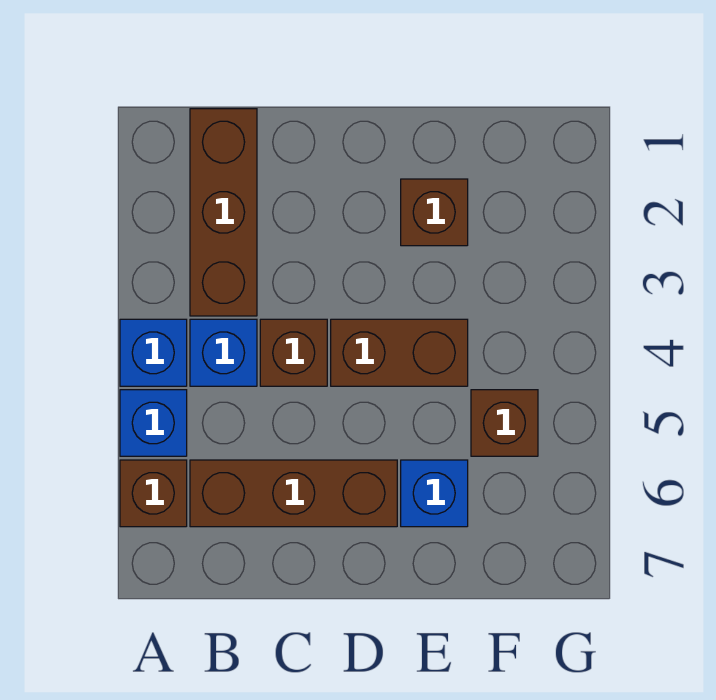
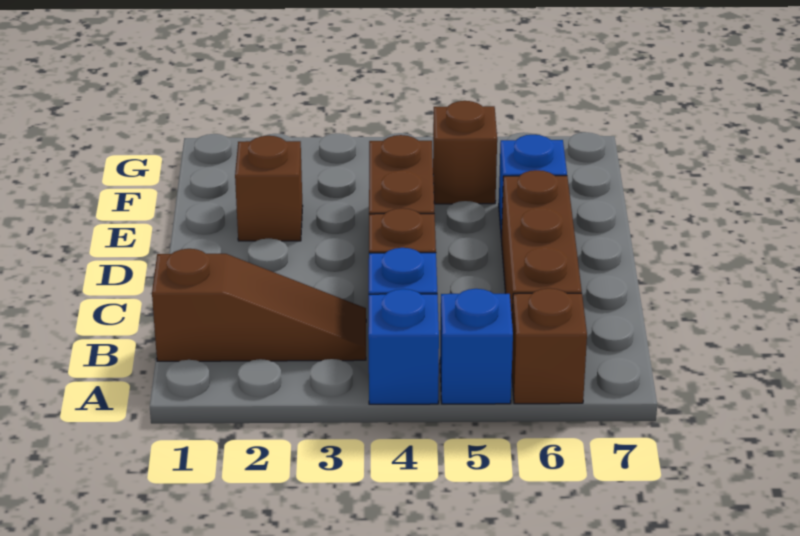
brown 1x3 brick [190,109,257,316] -> brown 1x3 slope [152,249,366,361]

